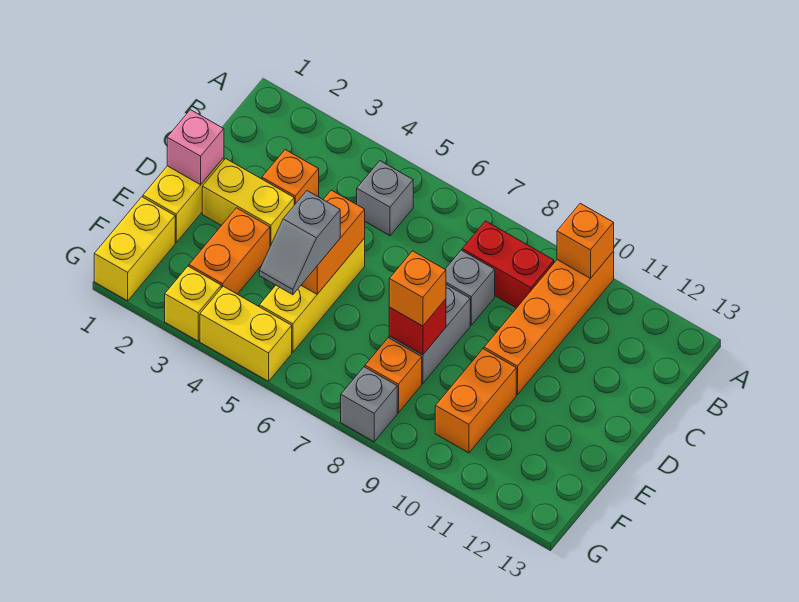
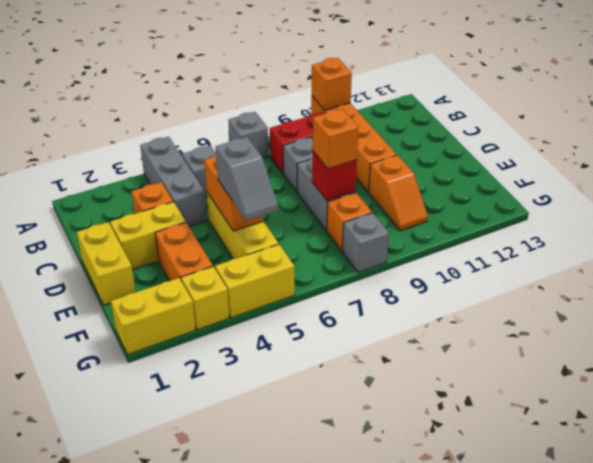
none -> grey 1x3 brick [140,137,207,226]
none -> grey 1x1 brick [228,112,268,158]
pink 1x1 brick [167,110,224,185] -> none
orange 1x2 brick [435,349,516,453] -> orange 1x2 slope [369,155,428,231]
yellow 1x2 brick [94,197,175,301] -> yellow 1x2 brick turned to [111,278,195,355]

